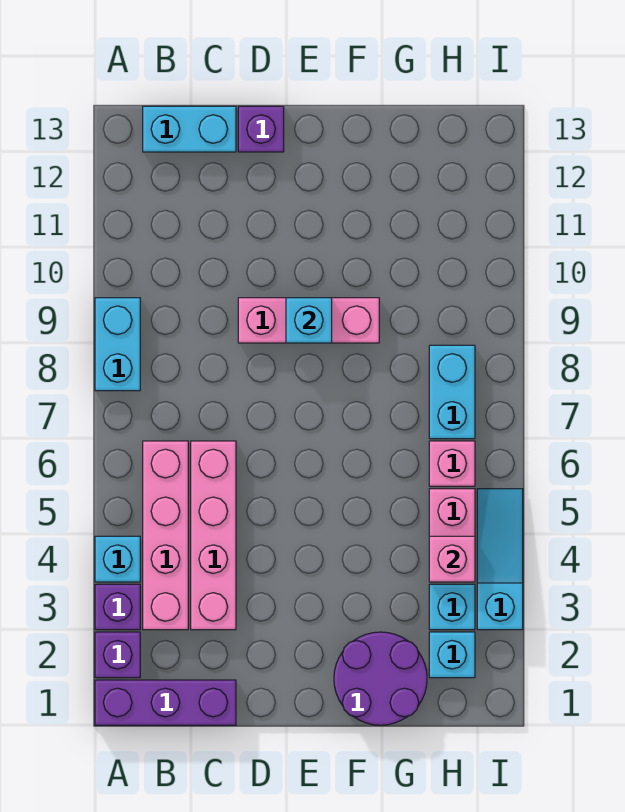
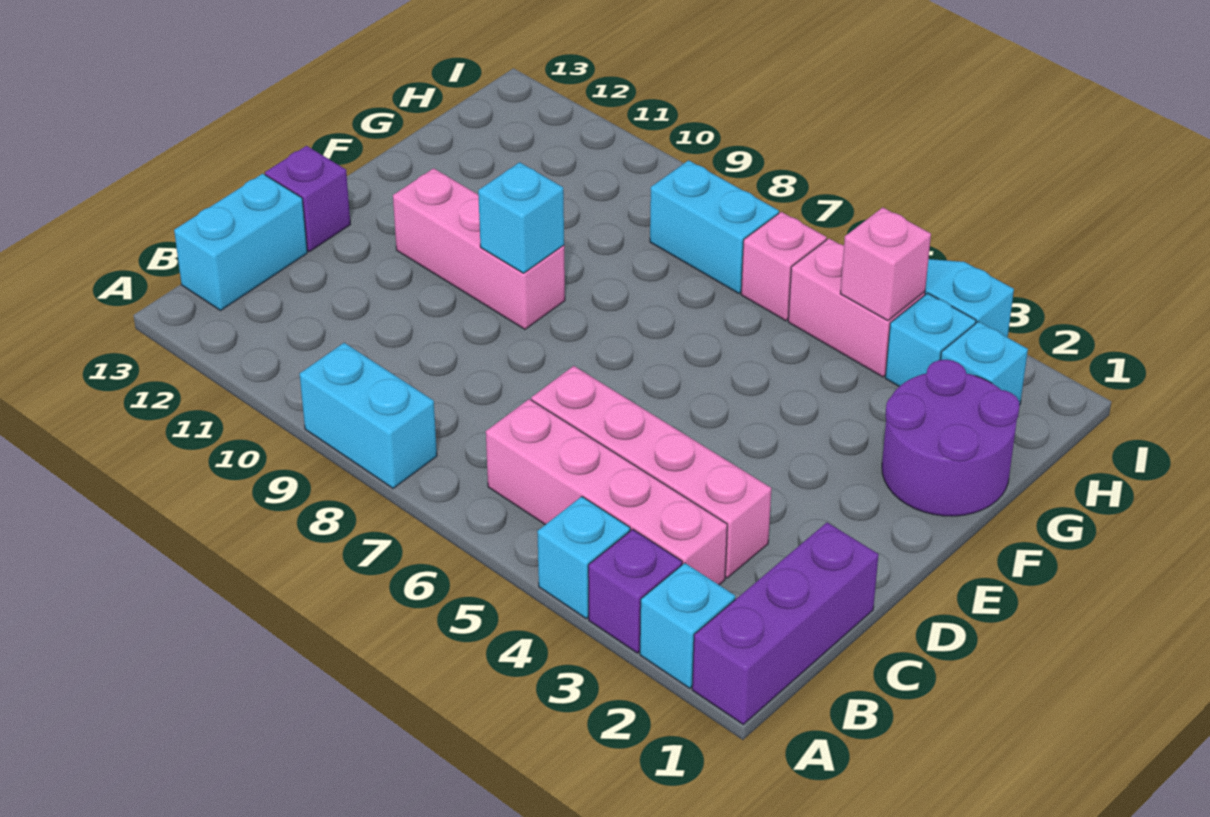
purple 1x1 brick [95,632,140,678] -> cyan 1x1 brick [640,563,735,688]
pink 1x3 brick [238,298,379,343] -> pink 1x3 brick turned to [393,168,565,329]

